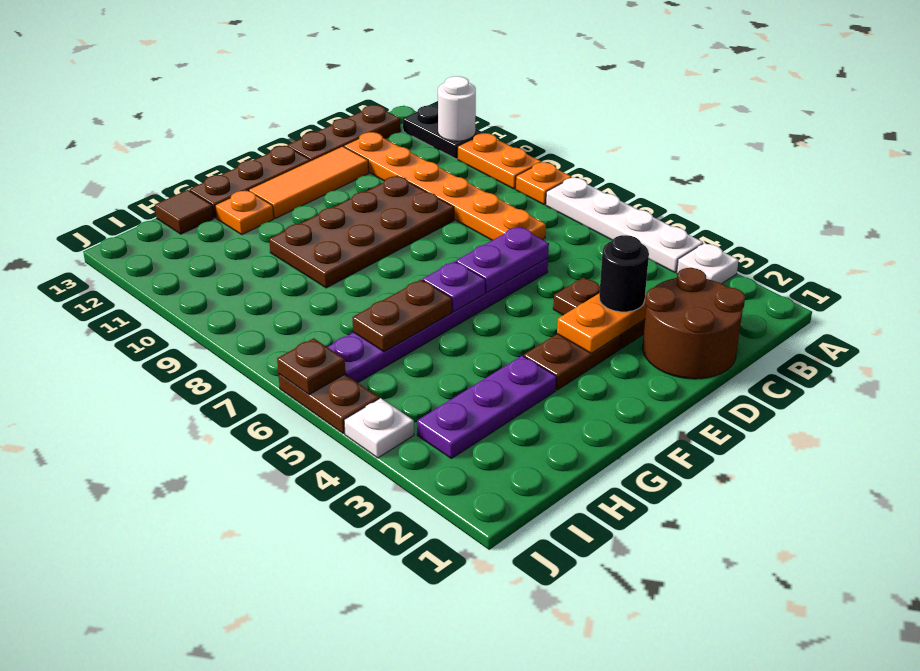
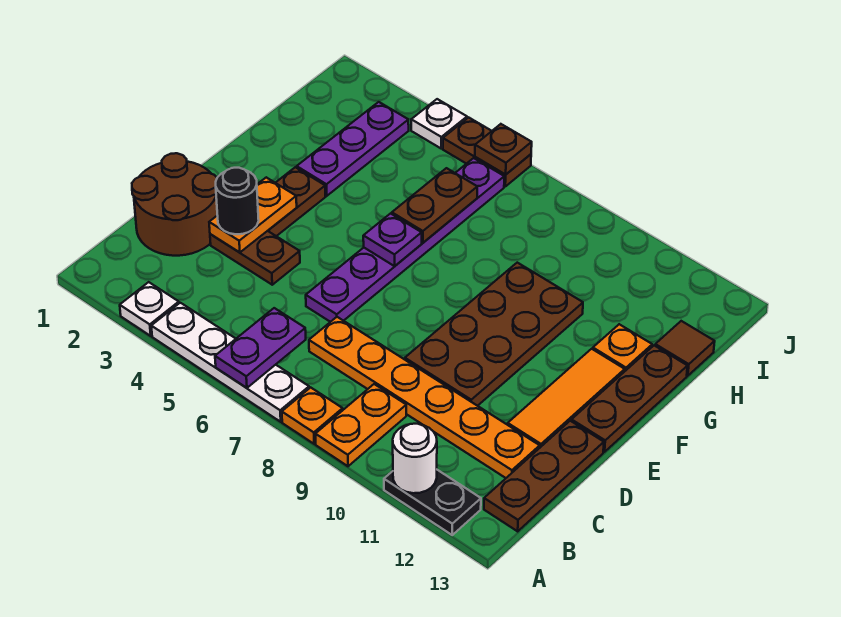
orange 1x2 plate [458,133,541,189] -> orange 1x2 plate turned to [315,384,406,466]
purple 1x2 plate [456,227,549,293] -> purple 1x2 plate moved to [215,308,306,388]

